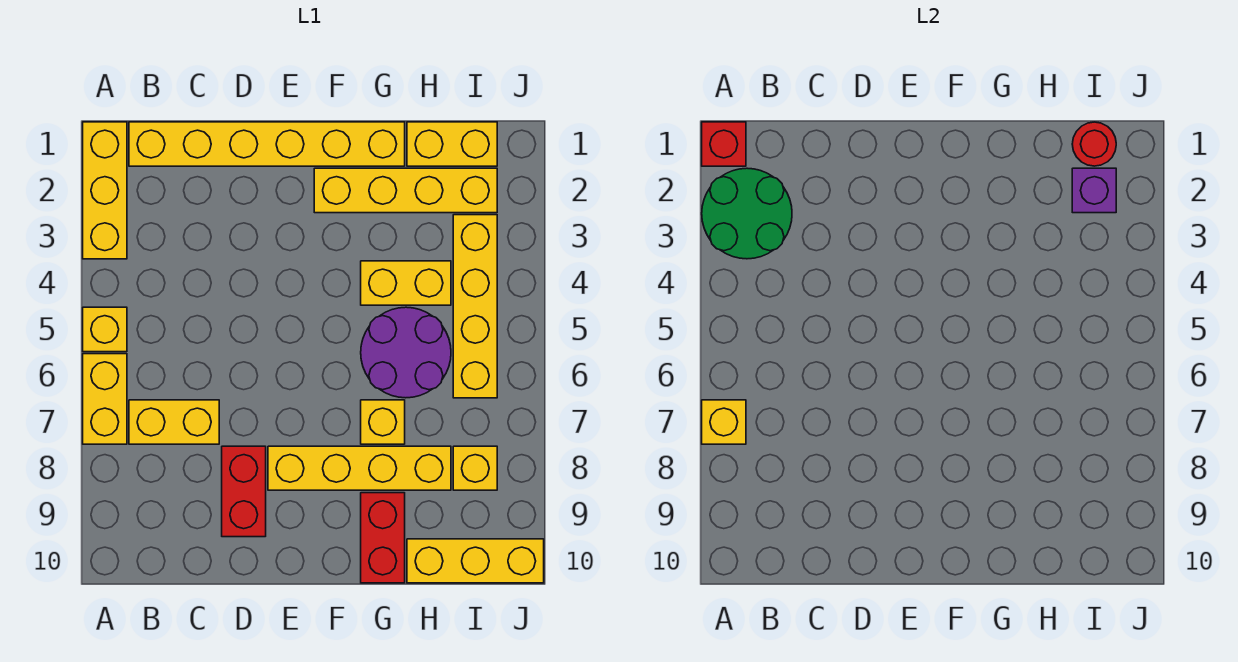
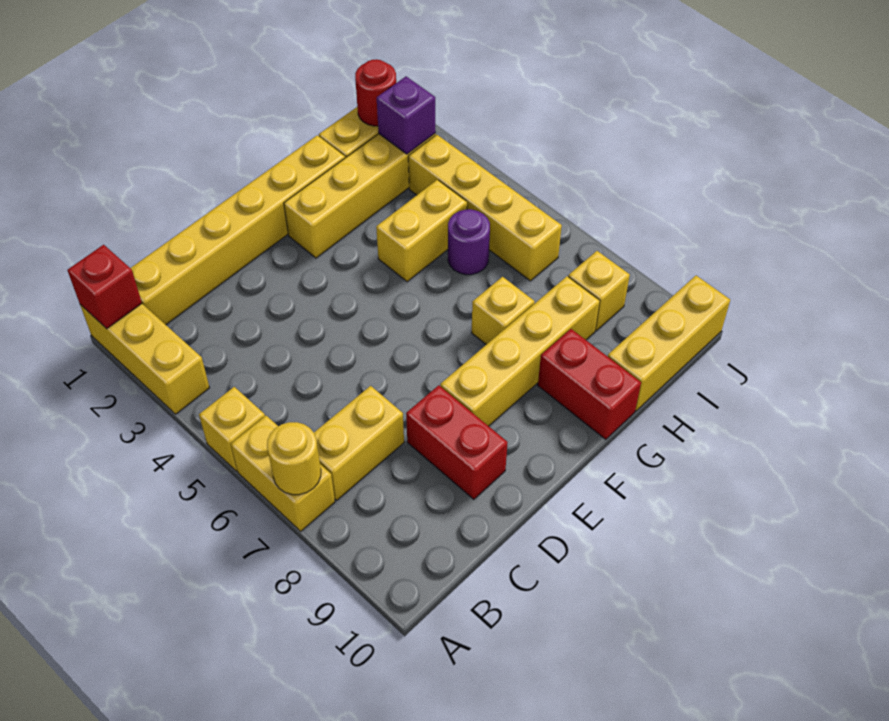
green 2x2 round brick [702,168,792,259] -> none
yellow 1x1 brick [702,400,746,444] -> yellow 1x1 round brick [267,422,321,495]
purple 2x2 round brick [361,307,451,398] -> purple 1x1 round brick [448,209,490,275]

